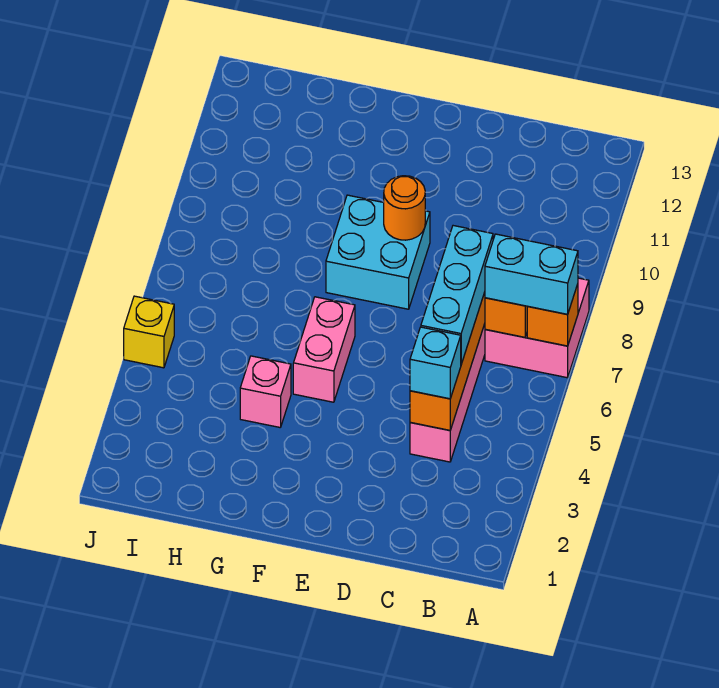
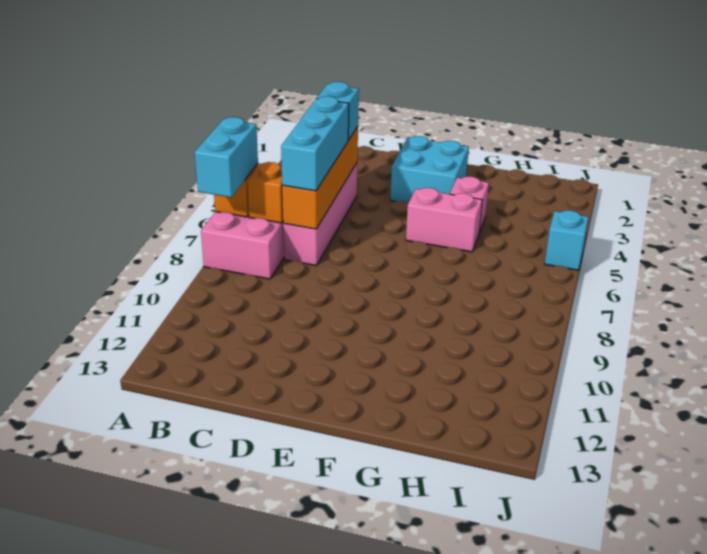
cyan 1x2 brick [485,234,578,314] -> cyan 1x2 brick turned to [195,117,258,197]
cyan 2x2 brick [326,195,430,309] -> cyan 2x2 brick moved to [390,136,469,203]
orange 1x1 round brick [384,176,425,240] -> none
pink 1x2 brick [293,297,355,402] -> pink 1x2 brick turned to [406,188,482,252]
yellow 1x1 brick [124,296,174,368] -> cyan 1x1 brick [545,210,589,270]

